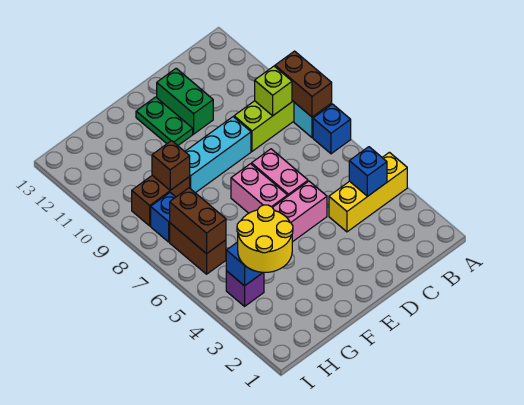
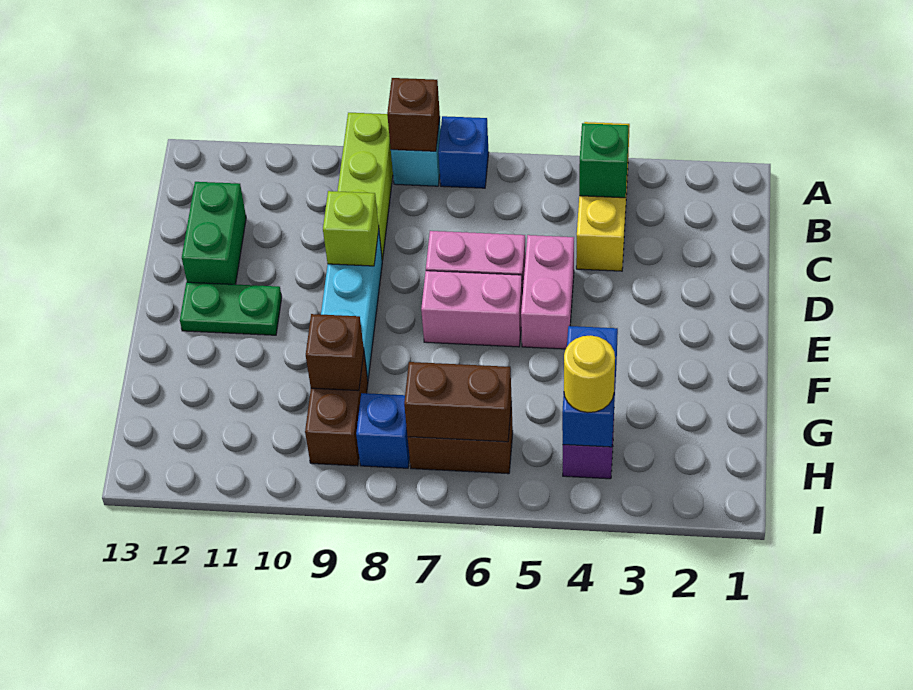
brown 1x2 brick [275,51,332,117] -> brown 1x1 brick [387,78,440,151]
blue 1x1 brick [349,147,387,196] -> green 1x1 brick [579,123,629,198]
lime 1x1 brick [255,66,292,116] -> lime 1x1 brick moved to [323,191,379,266]
green 1x2 brick [157,68,213,134] -> green 1x2 brick turned to [182,182,246,284]
yellow 2x2 round brick [237,205,293,272] -> yellow 1x1 round brick [564,335,615,413]

